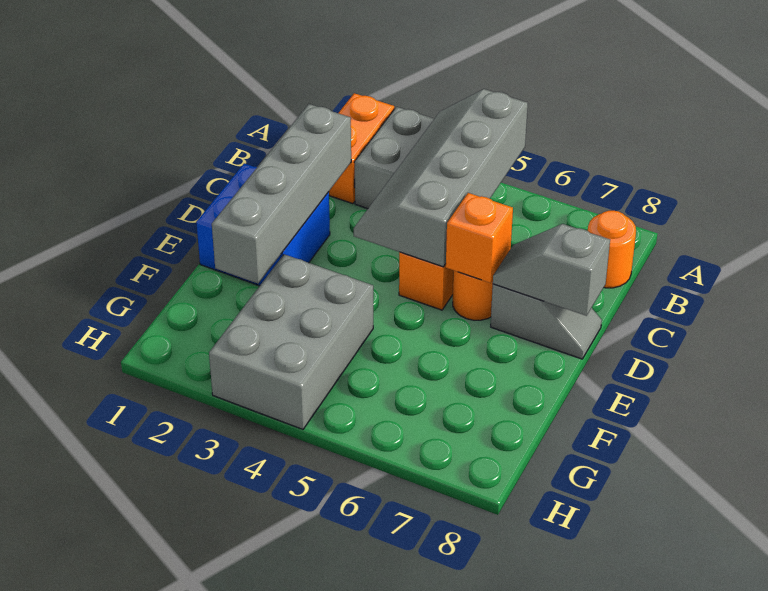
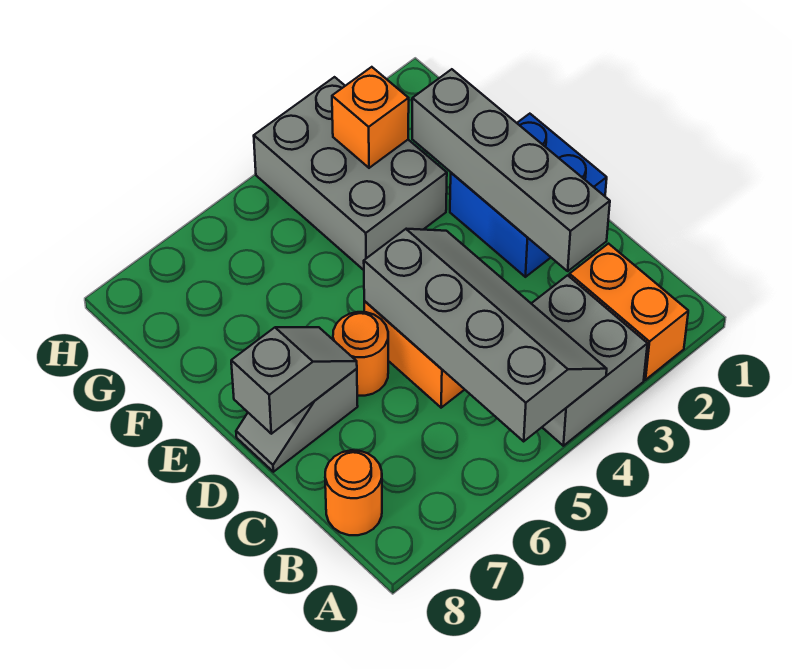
orange 1x1 brick [445,193,513,283] -> orange 1x1 brick moved to [332,67,409,168]

